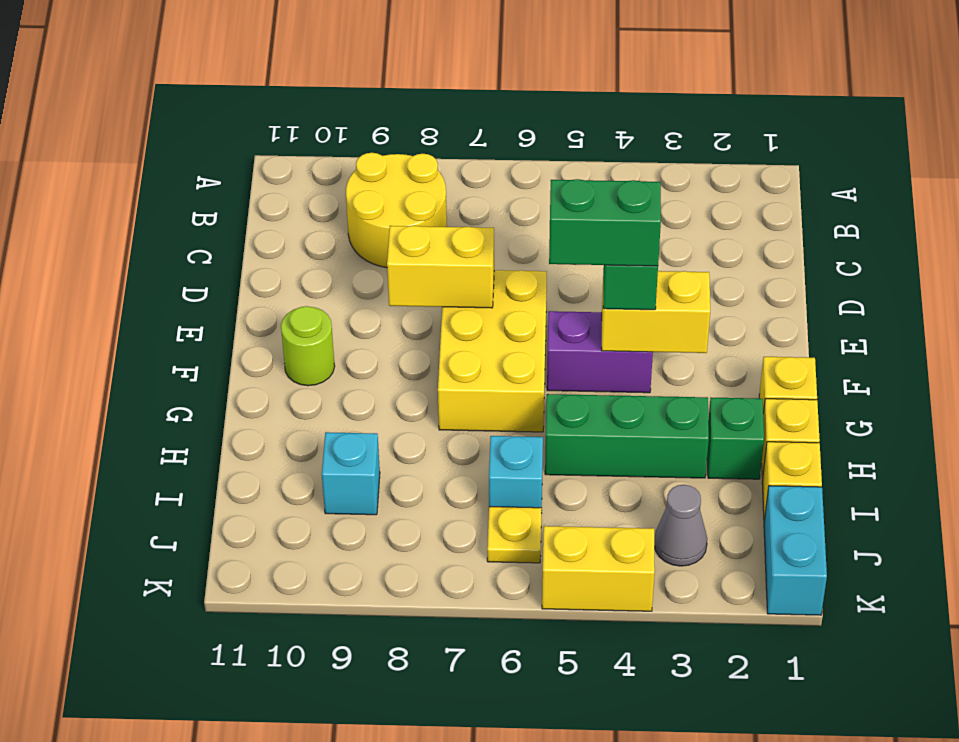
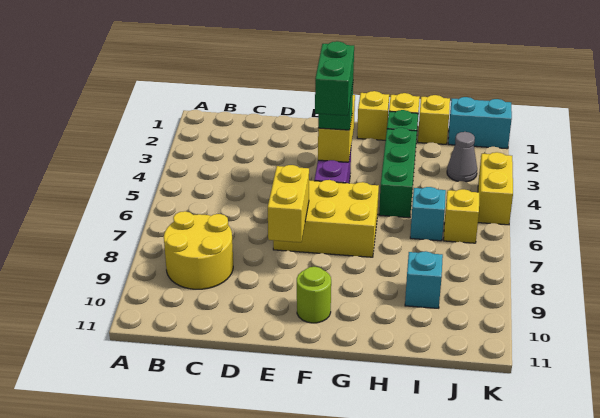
yellow 1x1 plate [487,507,542,563] -> yellow 1x1 brick [444,189,479,243]

